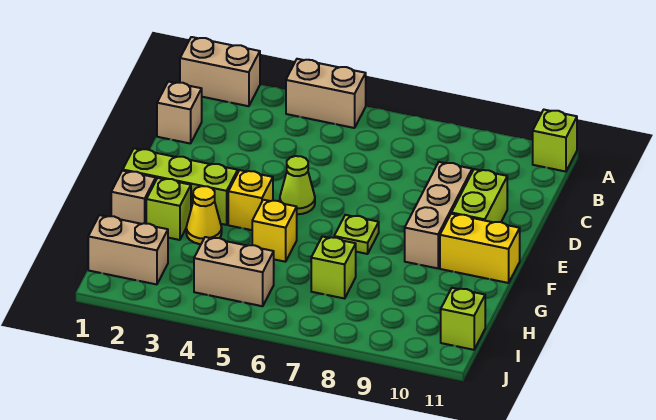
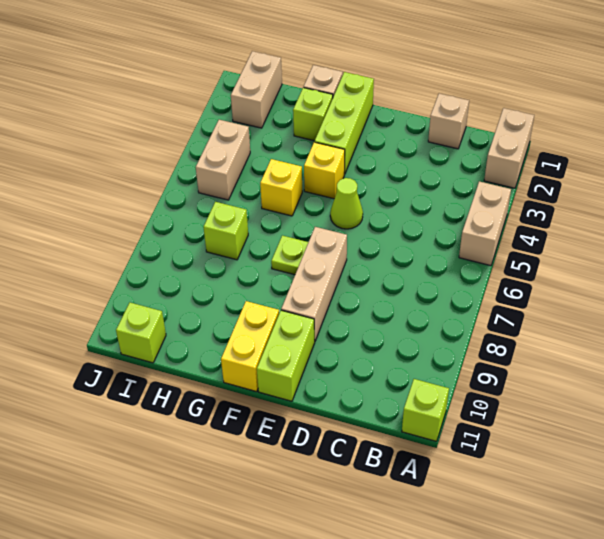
tan 1x3 brick [405,162,472,268] -> tan 1x3 brick turned to [281,227,347,341]
lime 1x2 brick [451,169,507,222] -> lime 1x2 brick turned to [257,310,315,401]
yellow 1x1 cone [186,186,222,244] -> none

